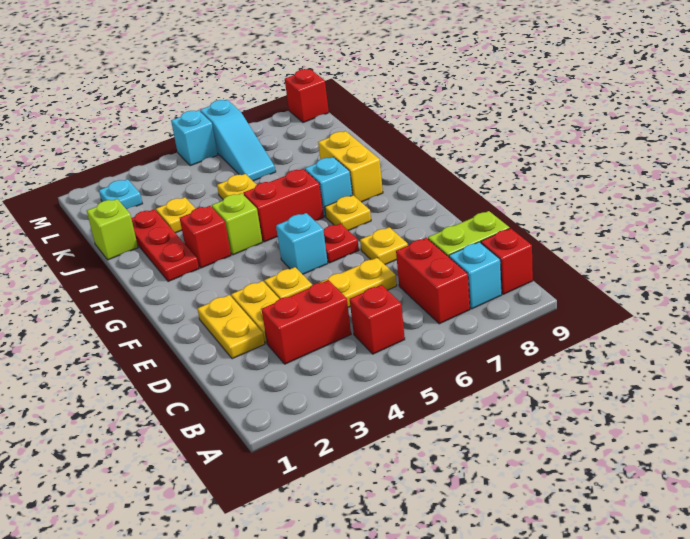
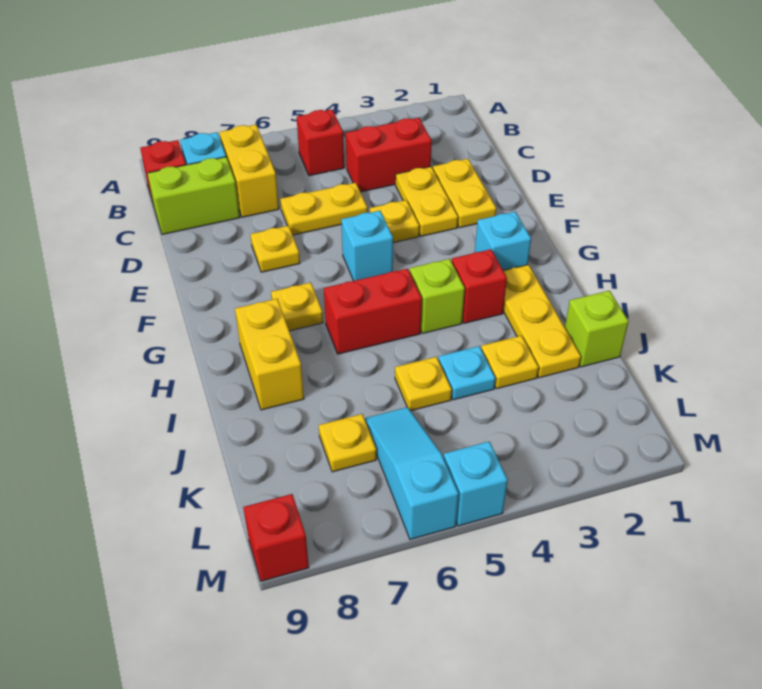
red 1x2 brick [396,238,470,324] -> yellow 1x2 brick [220,125,279,217]
red 1x1 plate [323,224,359,263] -> none
red 1x3 plate [131,209,199,282] -> yellow 1x3 plate [503,265,581,378]
cyan 1x1 brick [305,157,352,217] -> cyan 1x1 brick moved to [475,212,531,270]
none -> yellow 1x1 plate [319,414,376,472]
cyan 1x1 plate [99,179,142,209] -> cyan 1x1 plate moved to [438,346,495,400]

